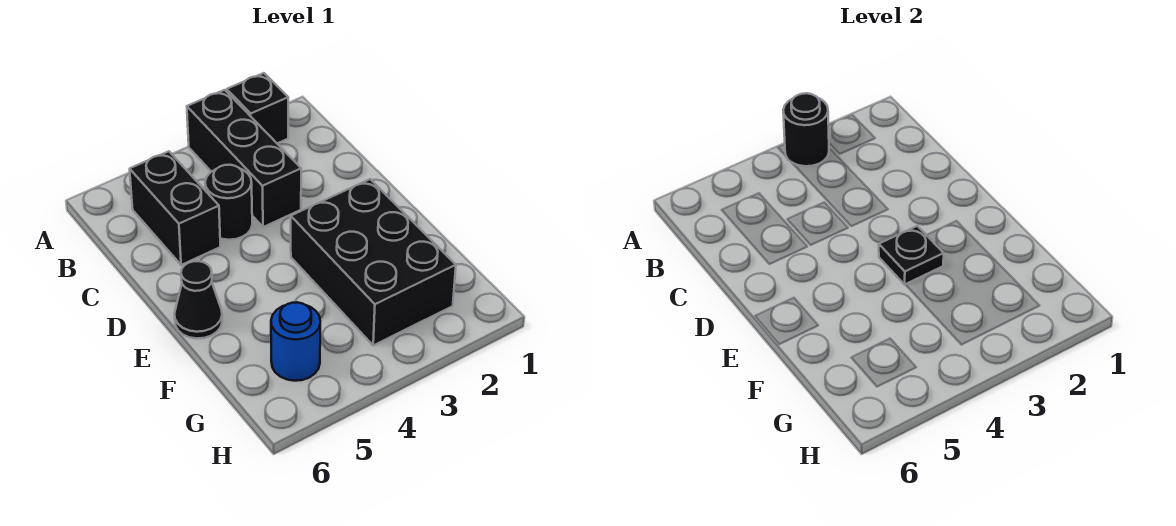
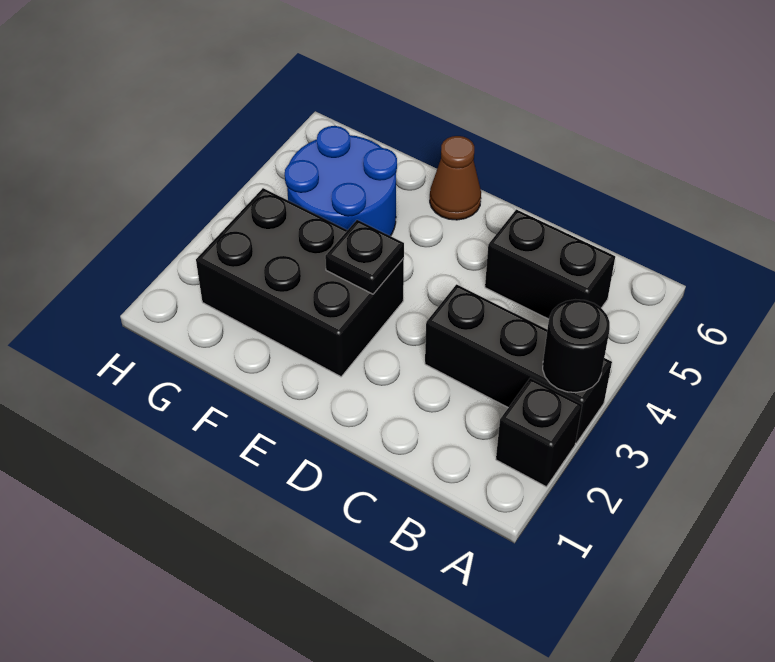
black 1x1 round brick [205,165,252,240] -> none
black 1x1 cone [174,261,222,338] -> brown 1x1 cone [430,136,481,220]
blue 1x1 round brick [271,302,320,381] -> blue 2x2 round brick [285,126,397,236]

